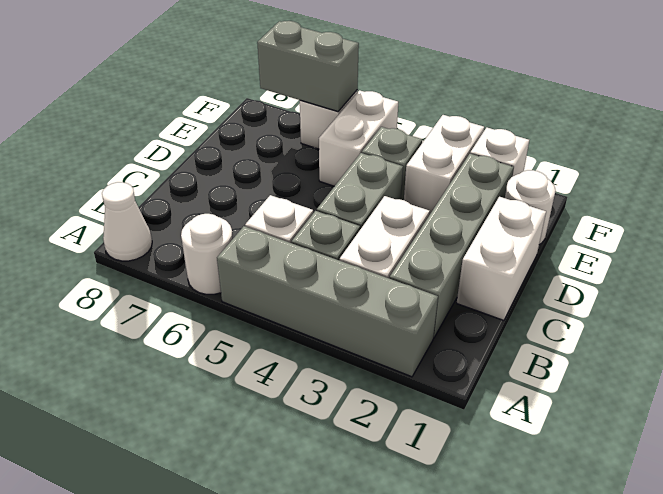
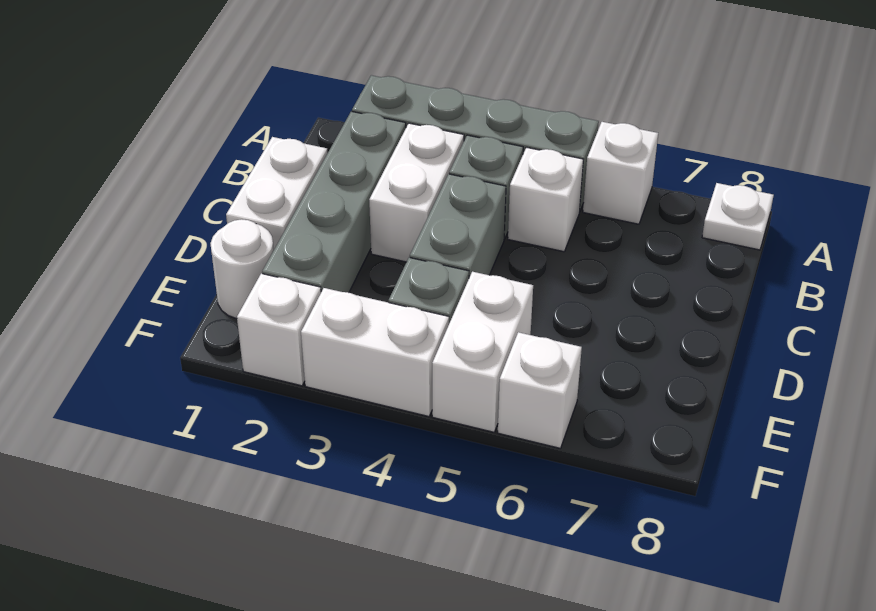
white 1x1 round brick [181,214,233,294] -> white 1x1 brick [583,122,658,224]
white 1x1 cone [102,182,152,261] -> white 1x1 plate [702,183,774,250]
white 1x2 brick [404,115,484,215] -> white 1x2 brick turned to [301,288,449,417]
grey 1x2 brick [257,21,359,112] -> none

